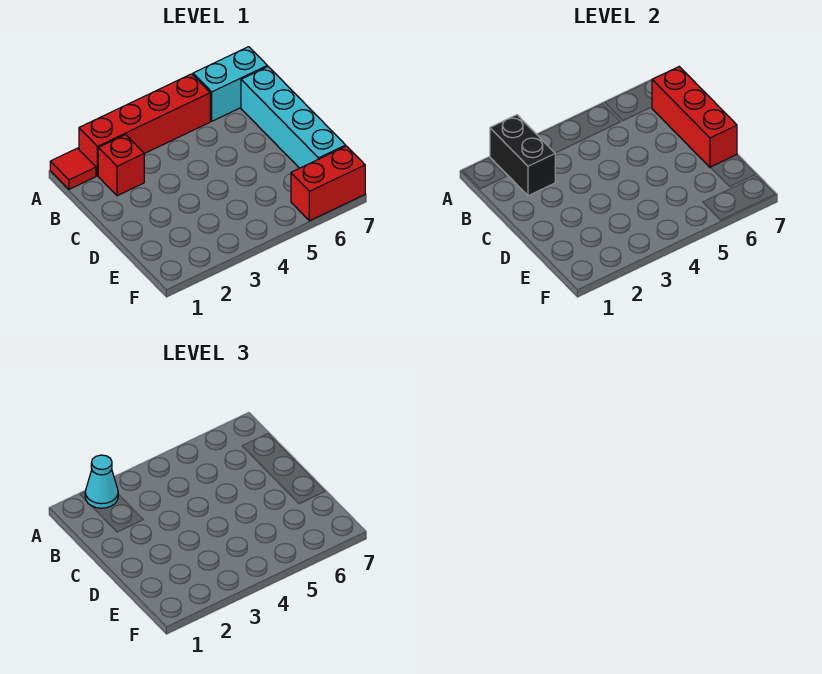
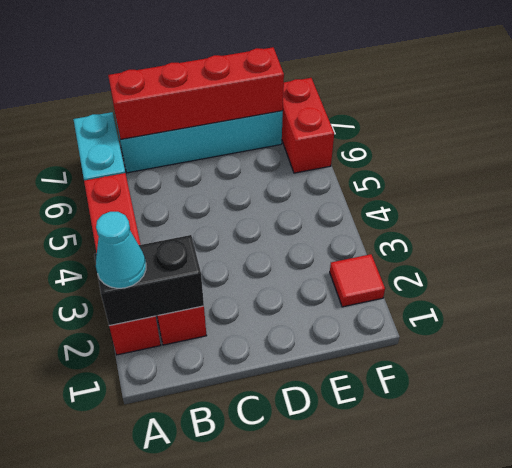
red 1x1 tile [50,148,96,189] -> red 1x1 tile moved to [330,254,385,307]
red 1x3 brick [652,67,737,167] -> red 1x4 brick [108,47,284,139]

